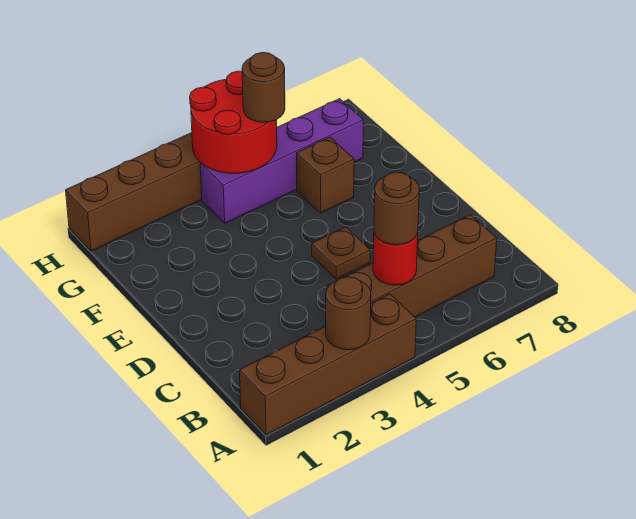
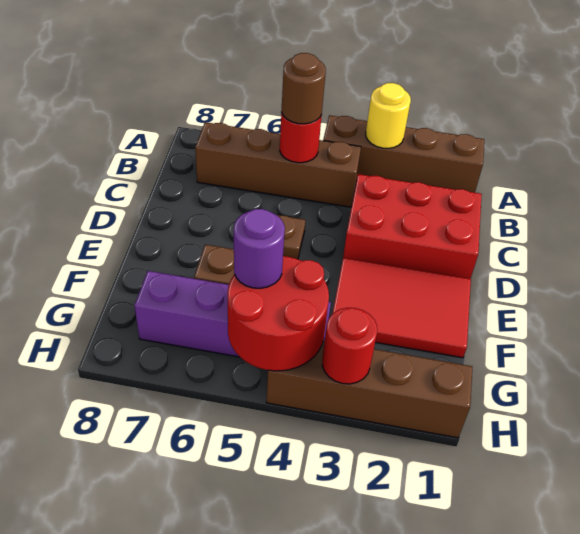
brown 1x1 round brick [326,277,371,350] -> yellow 1x1 round brick [366,83,411,148]
none -> red 2x3 brick [343,174,482,279]
none -> red 2x3 tile [332,258,471,358]
brown 1x1 round brick [242,53,285,122] -> purple 1x1 round brick [234,209,285,288]
none -> red 1x1 round brick [322,308,377,384]

